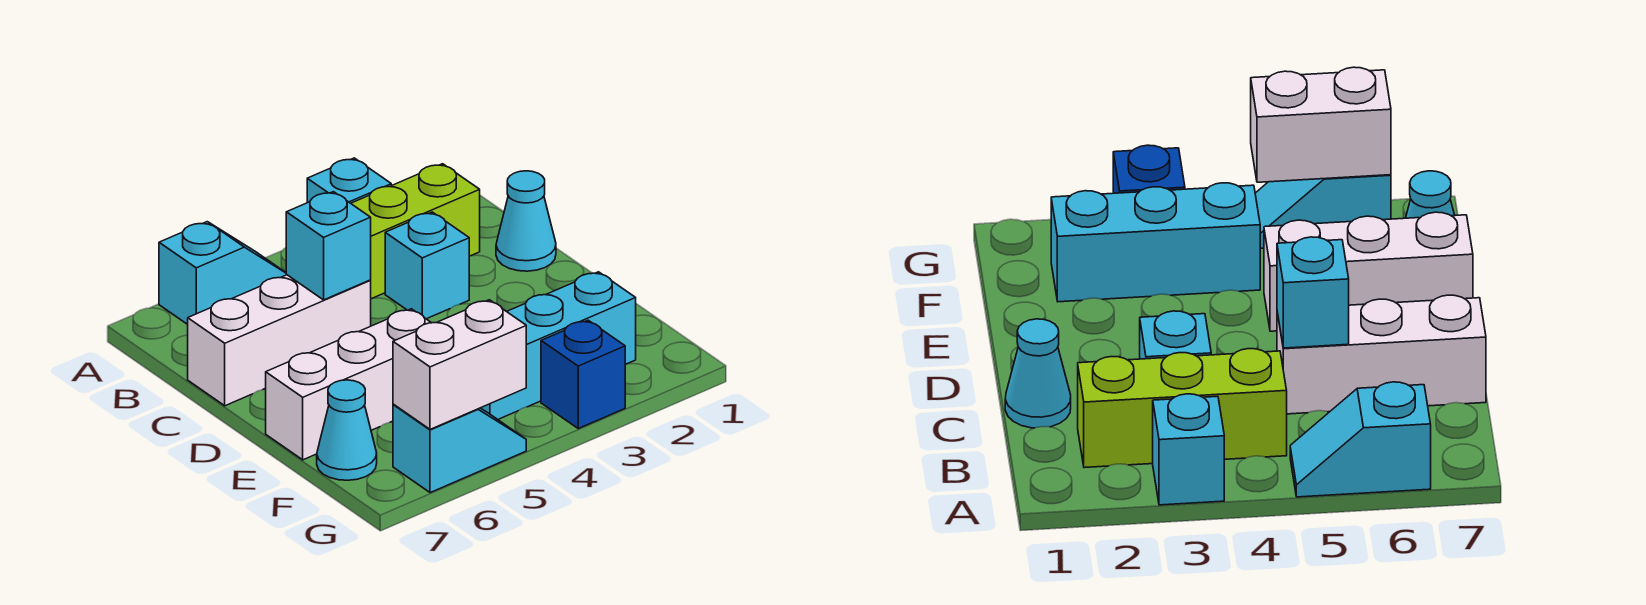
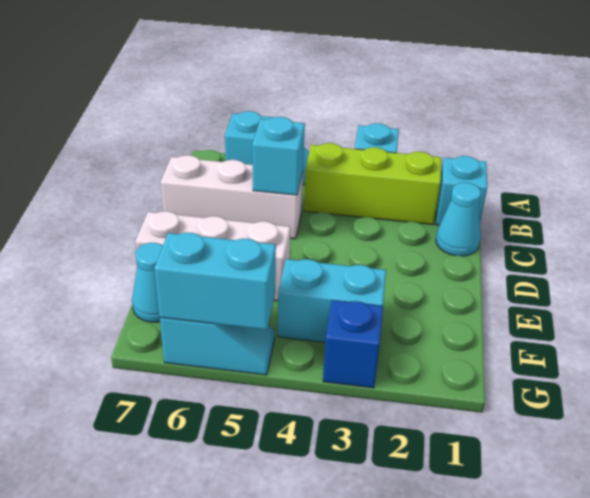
cyan 1x1 brick [385,212,469,319] -> cyan 1x1 brick moved to [436,156,487,225]
cyan 1x3 brick [481,272,636,419] -> cyan 1x2 brick [278,259,386,342]
white 1x2 brick [393,300,526,429] -> cyan 1x2 brick [154,233,276,330]

